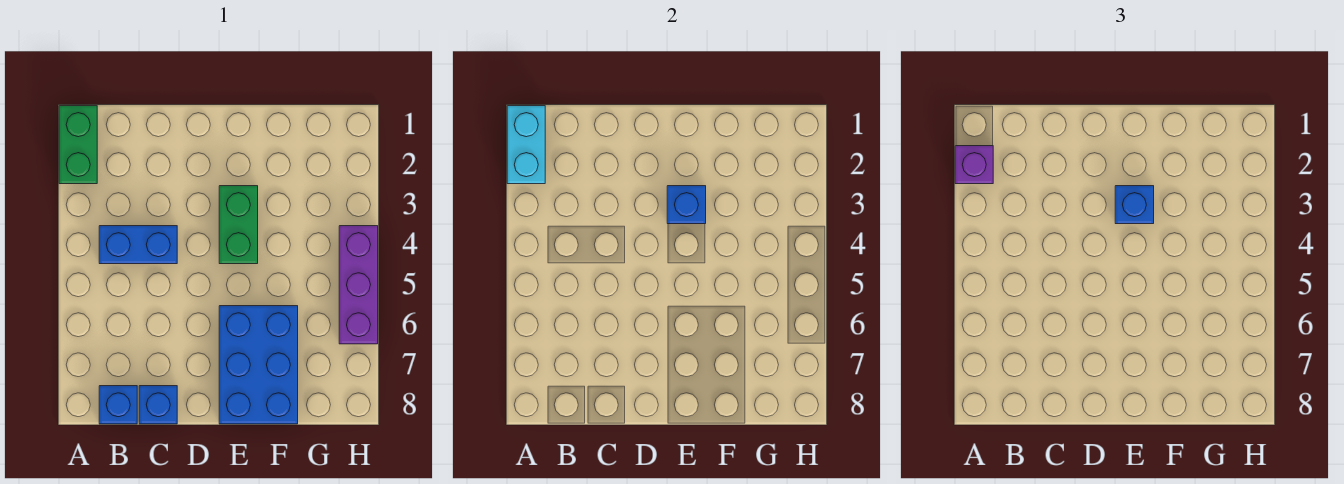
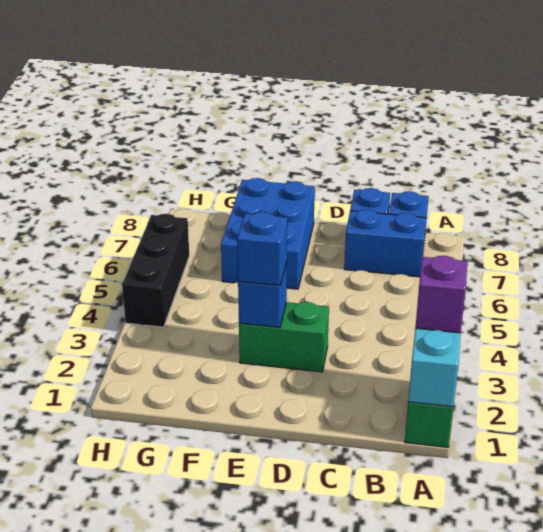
blue 1x2 brick [99,226,177,264] -> blue 1x2 brick moved to [344,209,426,277]
green 1x2 brick [219,186,258,264] -> green 1x2 brick turned to [239,302,329,372]
purple 1x3 brick [339,226,378,344] -> black 1x3 brick [122,214,189,327]

